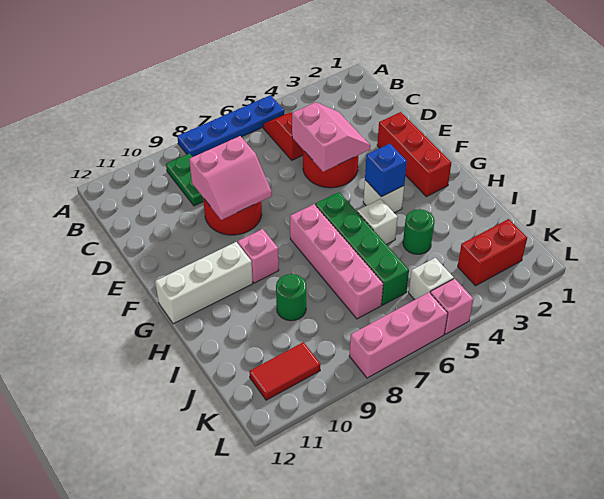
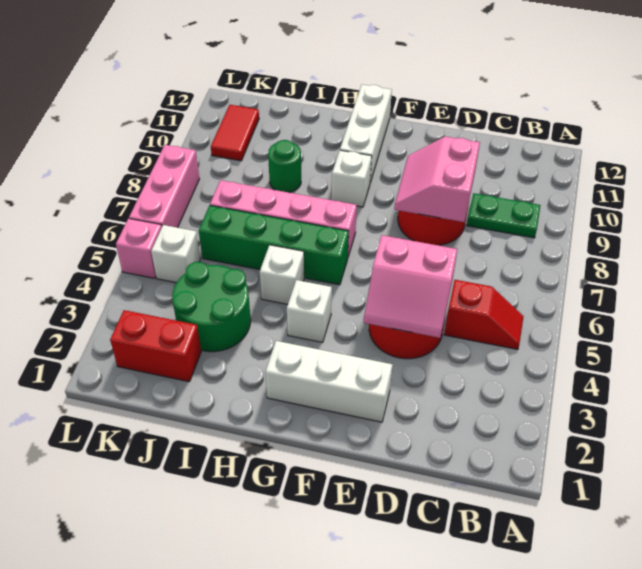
blue 1x4 plate [177,95,284,157] -> none
red 1x3 brick [377,112,451,197] -> white 1x3 brick [265,341,393,422]
blue 1x1 brick [365,144,407,197] -> none
pink 1x1 brick [238,229,279,283] -> white 1x1 brick [332,150,372,207]
green 1x1 round brick [403,209,435,254] -> green 2x2 round brick [172,262,251,352]
red 1x2 brick [458,219,527,286] -> red 1x2 brick turned to [110,310,201,382]

